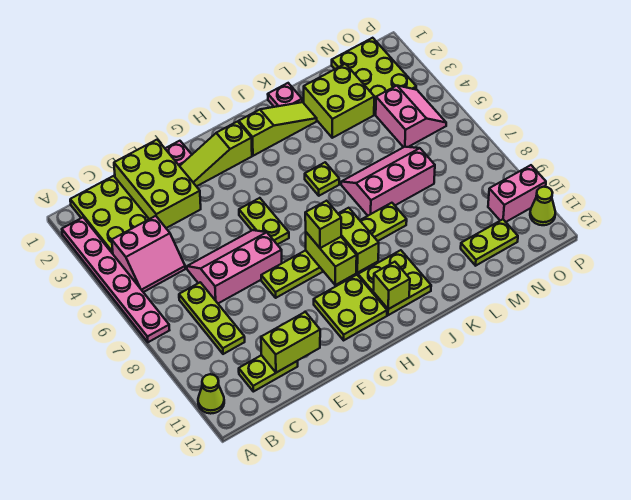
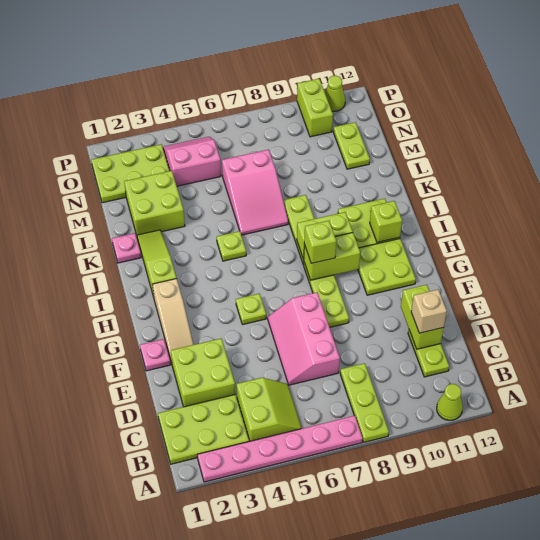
pink 2x2 slope [112,216,185,292] -> lime 2x2 slope [237,378,302,441]
lime 1x3 plate [179,282,245,354] -> lime 1x3 plate turned to [340,363,389,442]
lime 2x3 brick [114,140,201,228] -> lime 2x2 brick [171,339,235,407]
none -> tan 1x1 brick [411,290,447,333]
lime 1x3 slope [180,122,252,187] -> tan 1x3 slope [152,279,193,363]
lime 1x2 plate [239,198,289,245] -> lime 1x1 plate [236,294,266,325]
pink 2x3 slope [341,147,435,216] -> pink 2x3 slope turned to [222,150,288,235]
pink 1x2 brick [488,165,546,222] -> lime 1x2 brick [297,79,333,137]

